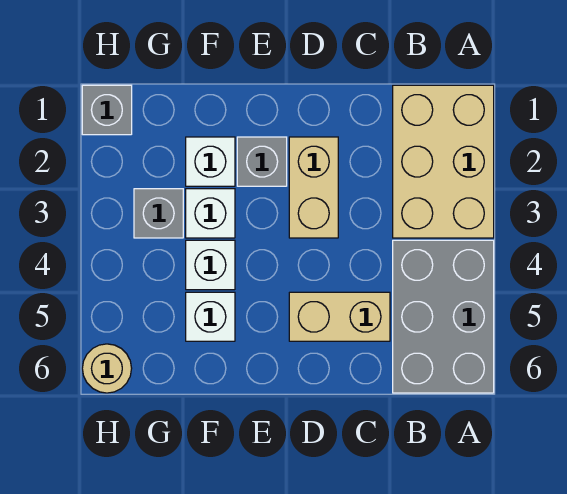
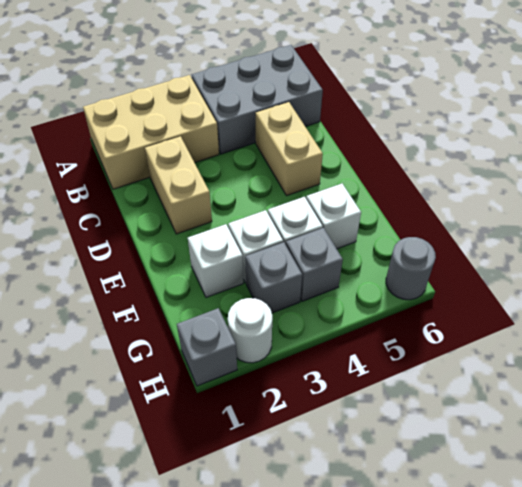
tan 1x2 brick [289,137,338,238] -> tan 1x2 brick turned to [145,136,212,234]
grey 1x1 brick [237,137,287,186] -> grey 1x1 brick moved to [286,228,343,301]
none -> white 1x1 round brick [228,298,272,363]
tan 1x1 round brick [82,344,132,393] -> grey 1x1 round brick [386,237,436,300]

